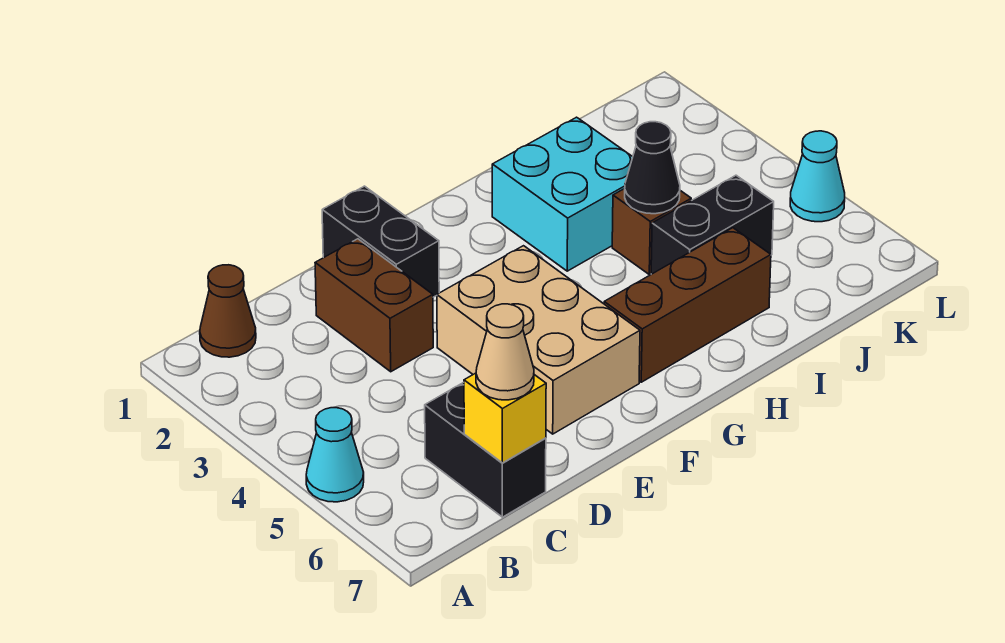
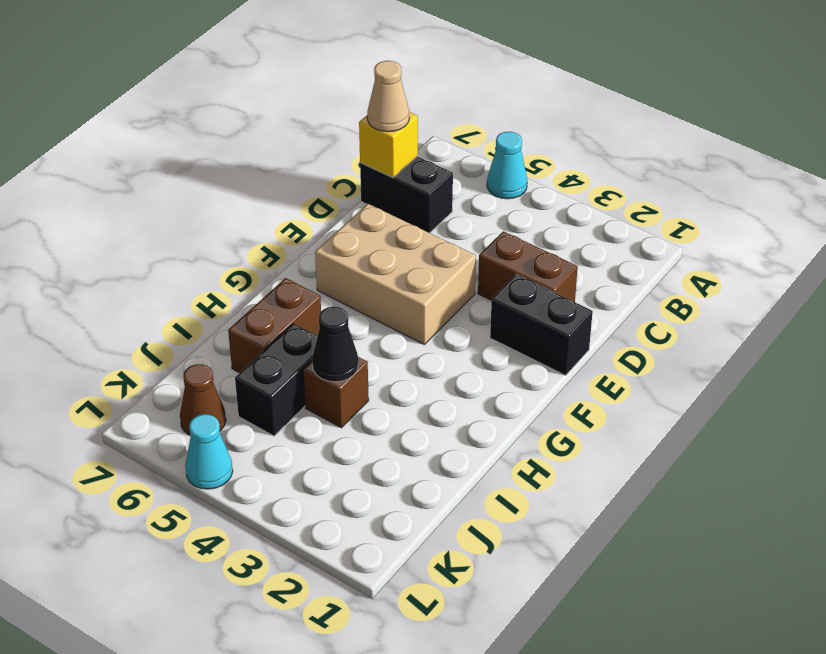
brown 1x1 cone [200,265,256,357] -> brown 1x1 cone moved to [180,364,226,435]
brown 1x3 brick [604,228,771,382] -> brown 1x2 brick [228,278,321,373]
cyan 2x2 brick [492,117,633,271] -> none

